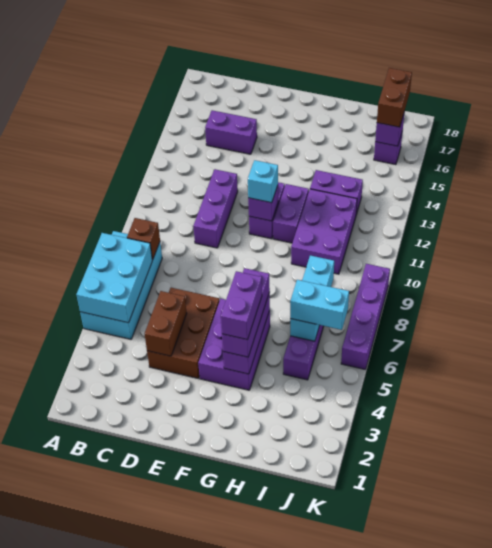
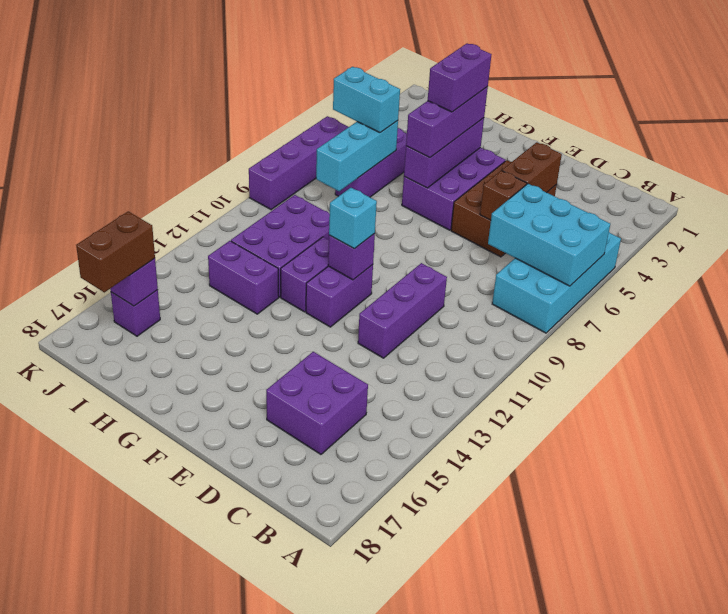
cyan 2x3 brick [76,233,152,323] -> cyan 2x3 brick turned to [488,184,610,286]
brown 1x1 brick [127,218,160,260] -> brown 1x1 brick moved to [480,171,527,220]
purple 1x2 brick [205,110,257,154] -> purple 2x2 brick [266,352,368,454]

